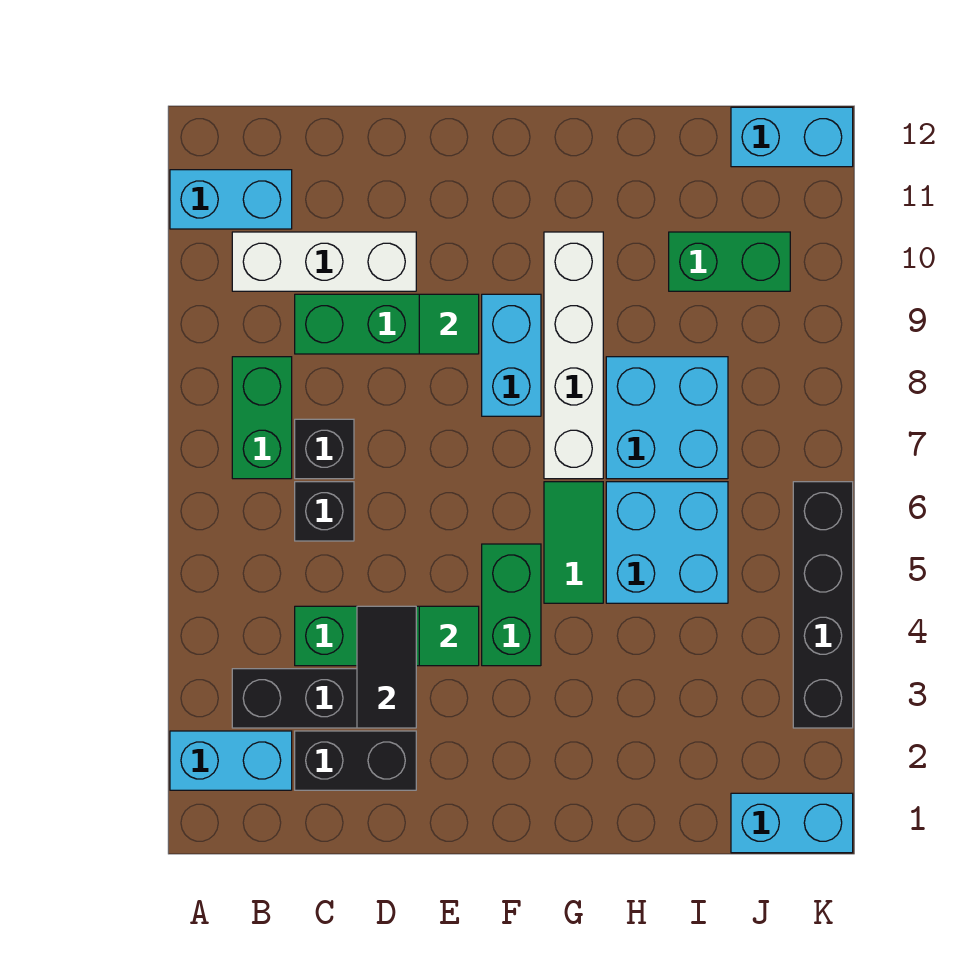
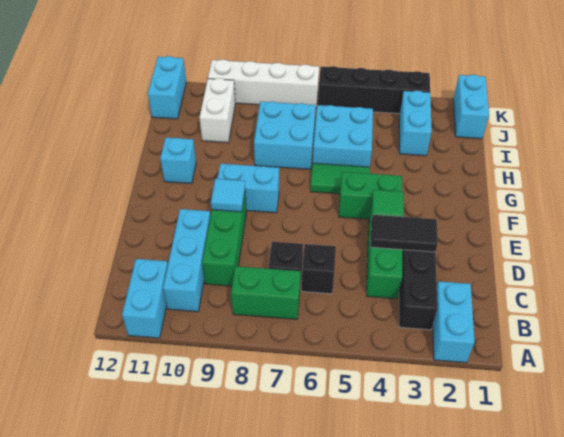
white 1x3 brick [232,232,416,291] -> cyan 1x3 brick [163,209,210,312]
black 1x2 brick [295,731,416,790] -> none
green 1x1 tile [419,294,479,354] -> cyan 1x1 tile [211,179,245,212]
white 1x4 brick [544,232,603,479] -> white 1x4 brick moved to [208,60,319,108]
none -> cyan 1x1 brick [160,137,196,184]
none -> cyan 1x2 brick [399,91,432,156]
green 1x2 brick [669,232,790,291] -> white 1x2 brick [199,78,235,143]

